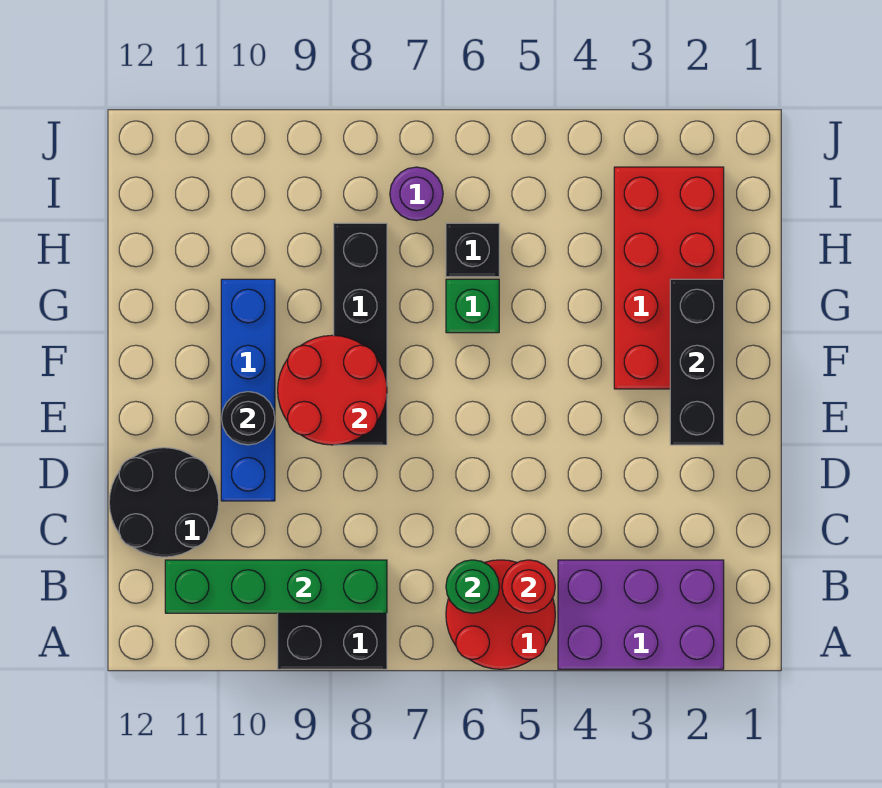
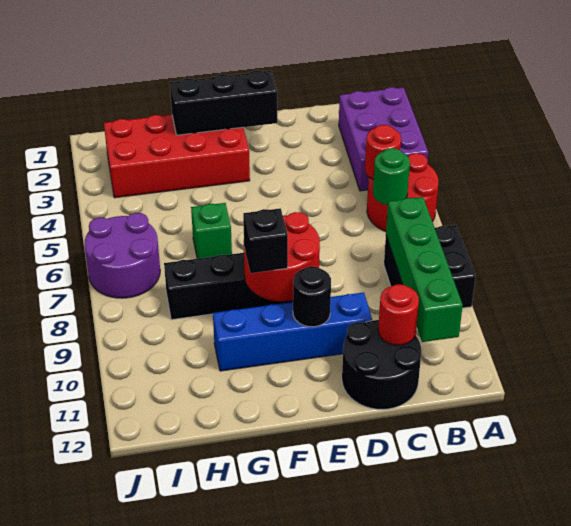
none -> red 1x1 round brick [378,284,419,345]
black 1x1 brick [446,223,499,277] -> black 1x1 brick moved to [243,208,288,273]
purple 1x1 round brick [390,167,443,220] -> purple 2x2 round brick [85,213,160,298]

